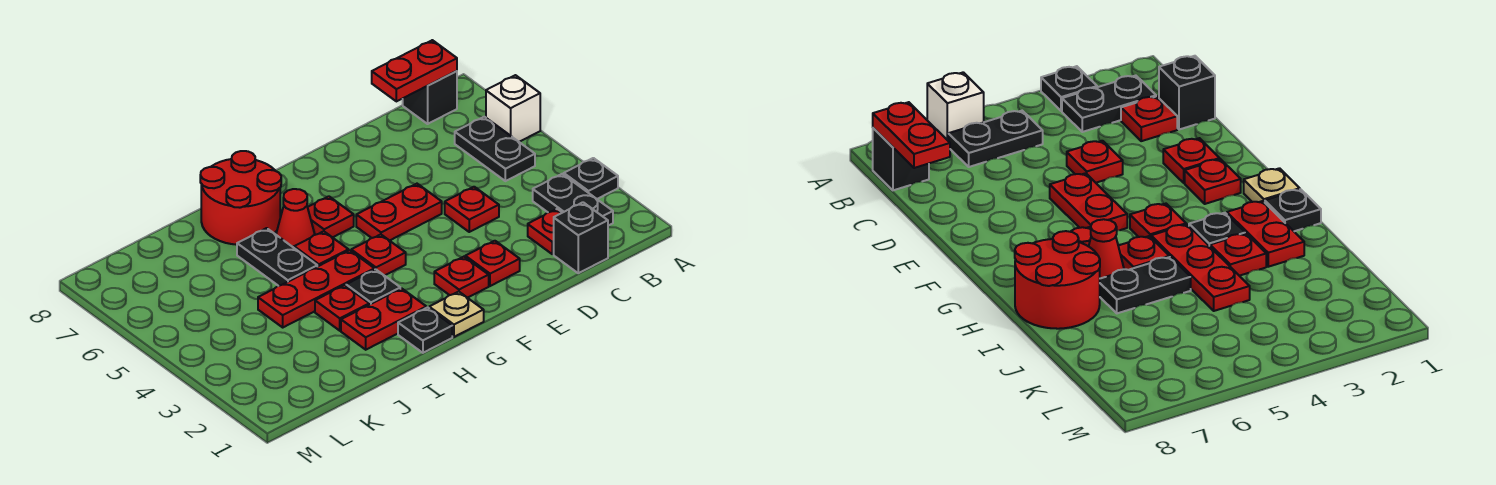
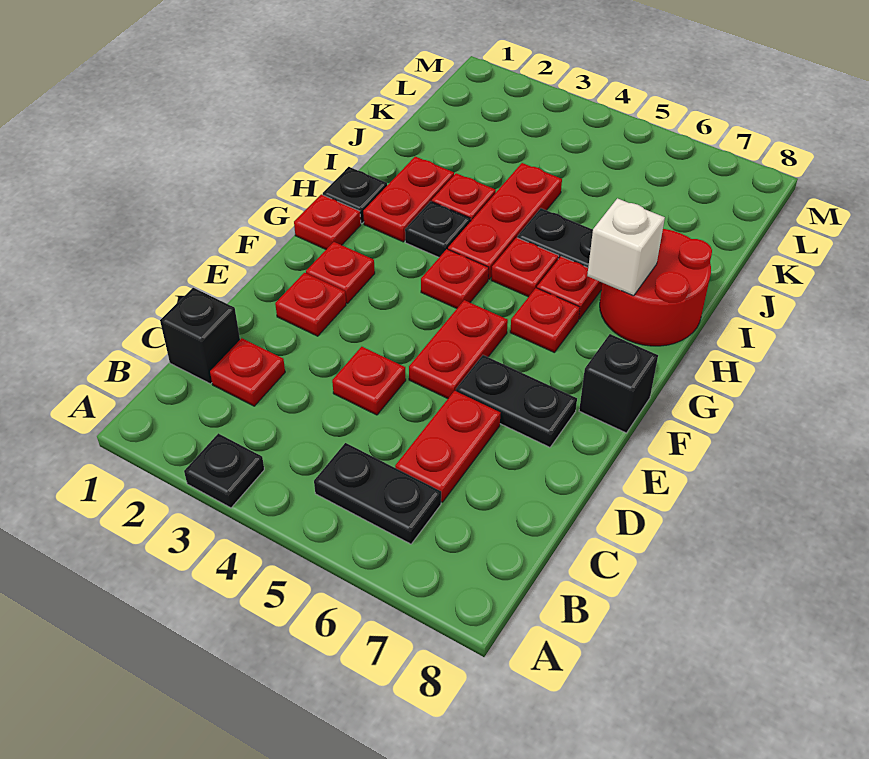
white 1x1 brick [486,75,540,142] -> white 1x1 brick moved to [587,198,665,296]
black 1x2 plate [533,174,613,226] -> black 1x2 plate moved to [456,355,577,447]
black 1x1 brick [403,71,457,124] -> black 1x1 brick moved to [579,334,658,433]
red 1x2 plate [372,40,457,101] -> red 1x2 plate moved to [395,391,501,502]
tan 1x1 plate [429,292,484,337] -> red 1x1 plate [294,194,361,249]
red 1x1 cone [276,189,315,248] -> red 1x1 plate [537,257,602,319]

